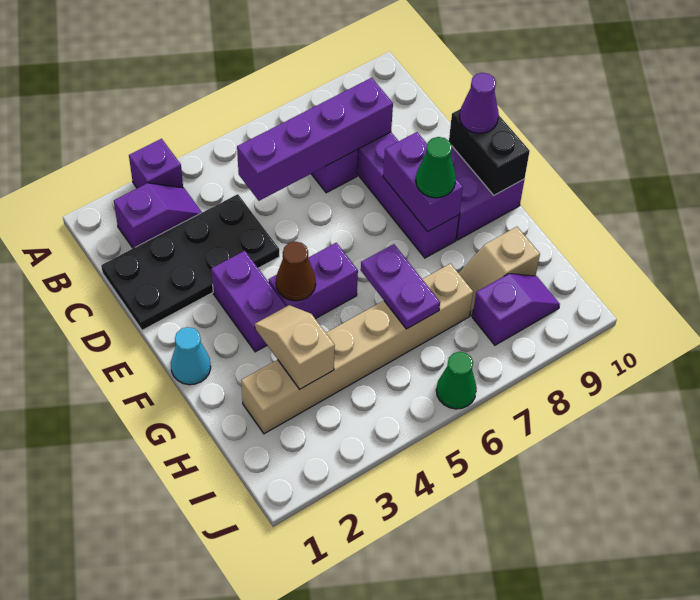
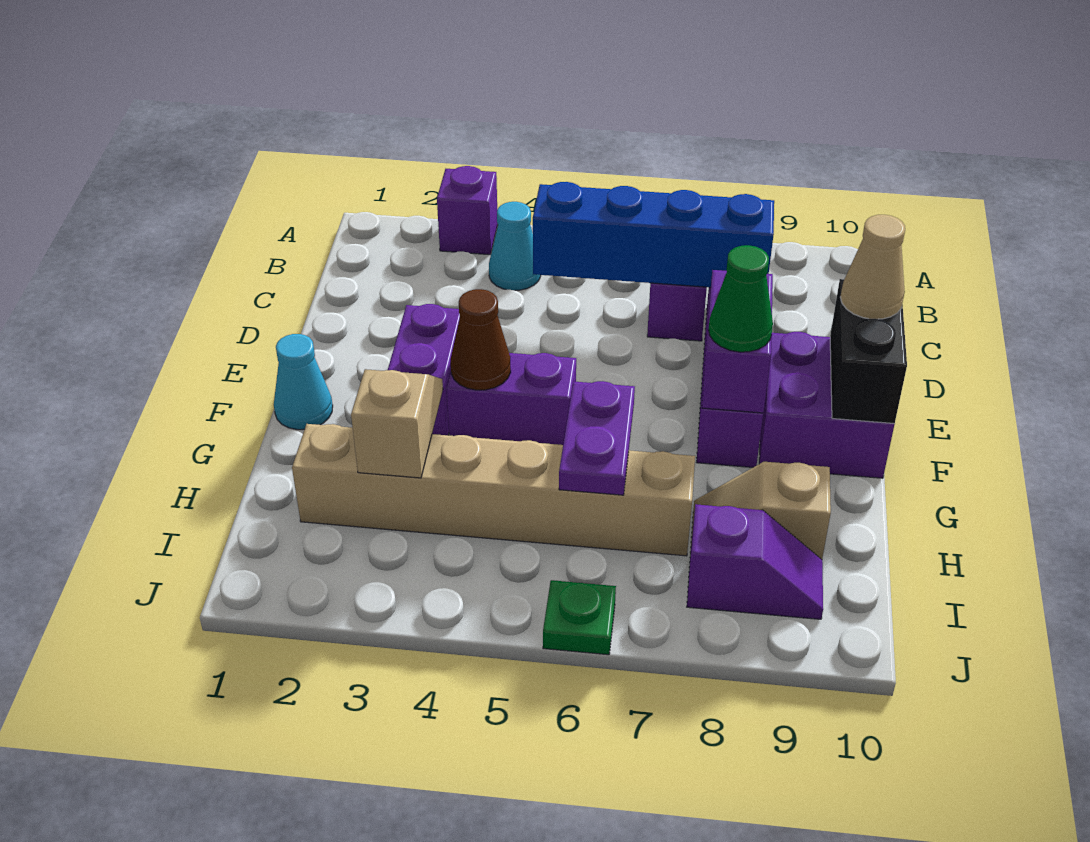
purple 1x2 slope [114,183,202,248] -> none
none -> cyan 1x1 cone [489,202,541,290]
black 2x4 plate [101,194,279,330] -> none
purple 1x4 brick [237,78,393,201] -> blue 1x4 brick [533,182,774,287]
purple 1x1 cone [460,73,499,133] -> tan 1x1 cone [840,215,905,319]
green 1x1 cone [436,352,477,409] -> green 1x1 plate [543,580,616,655]

